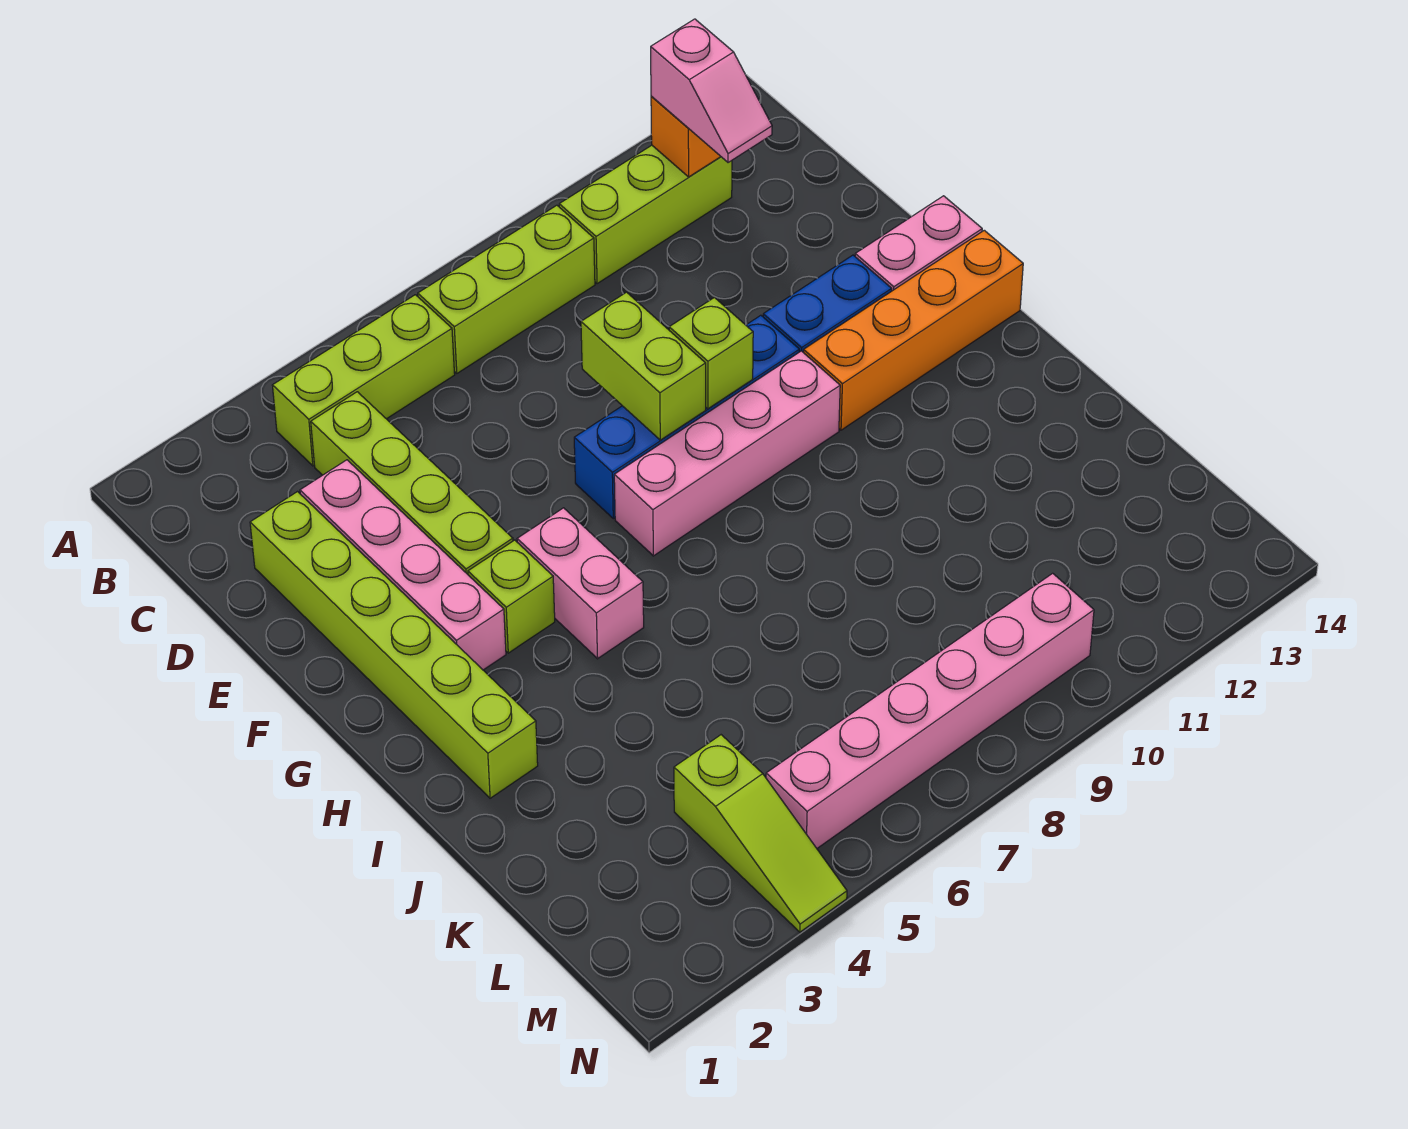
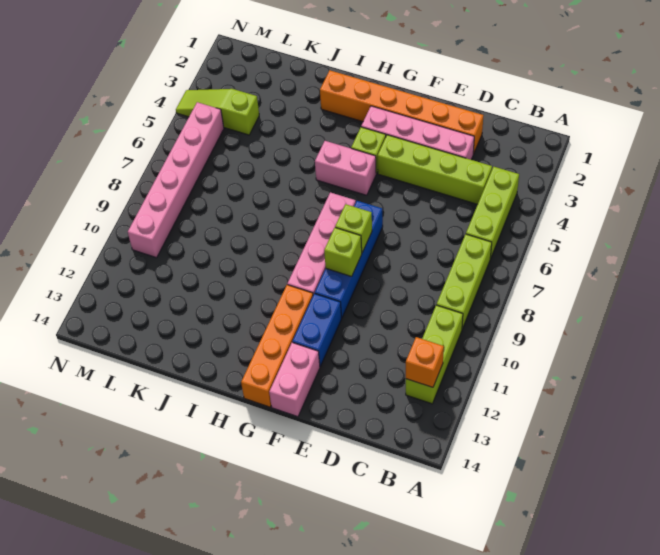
pink 1x2 slope [651,19,772,163] -> none
lime 1x6 brick [250,492,538,798] -> orange 1x6 brick [320,70,483,154]
lime 1x2 brick [581,292,706,440] -> lime 1x1 brick [335,204,372,252]

